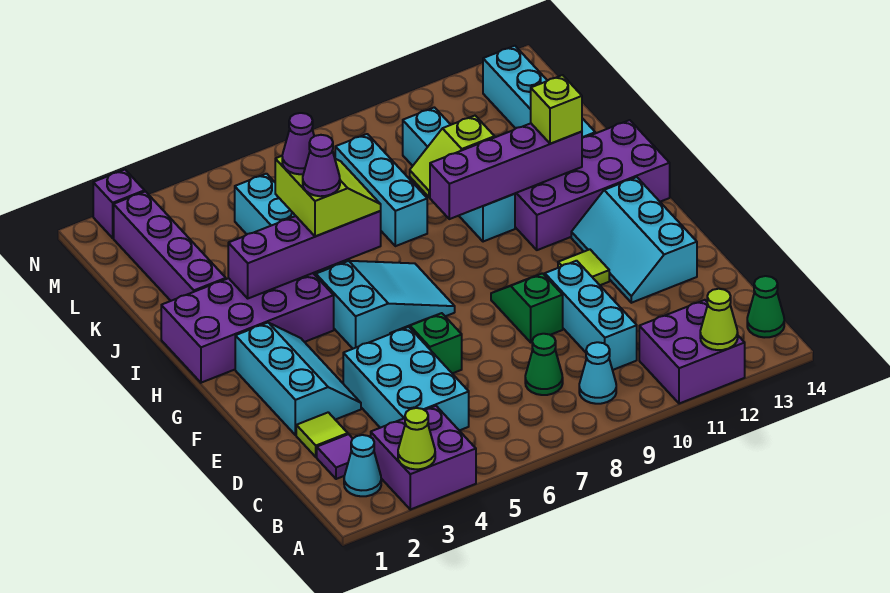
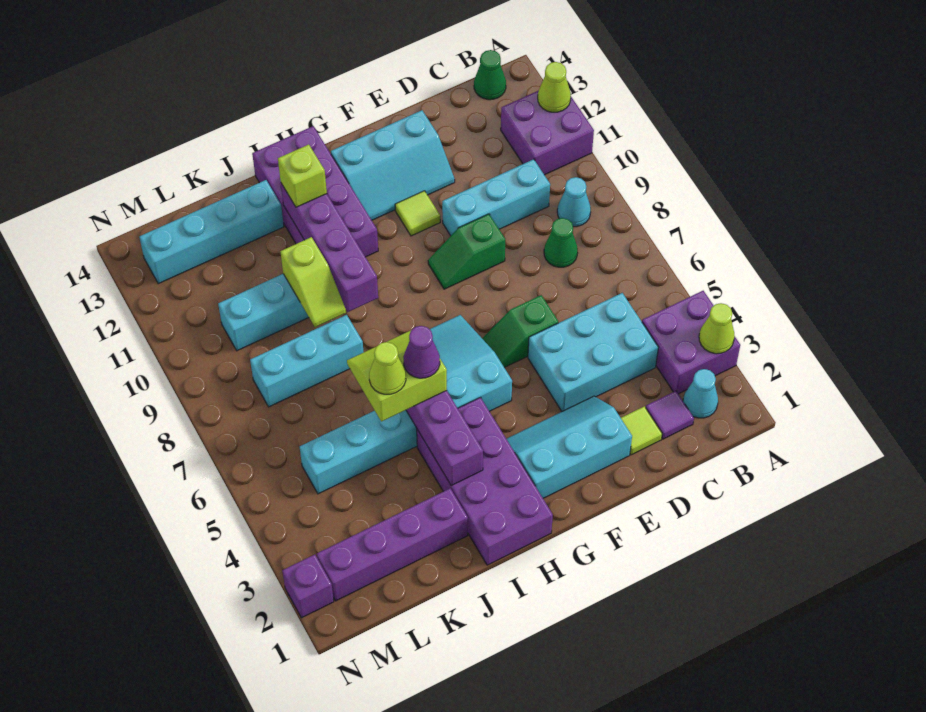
purple 1x1 cone [282,113,314,174] -> lime 1x1 cone [369,342,406,394]

